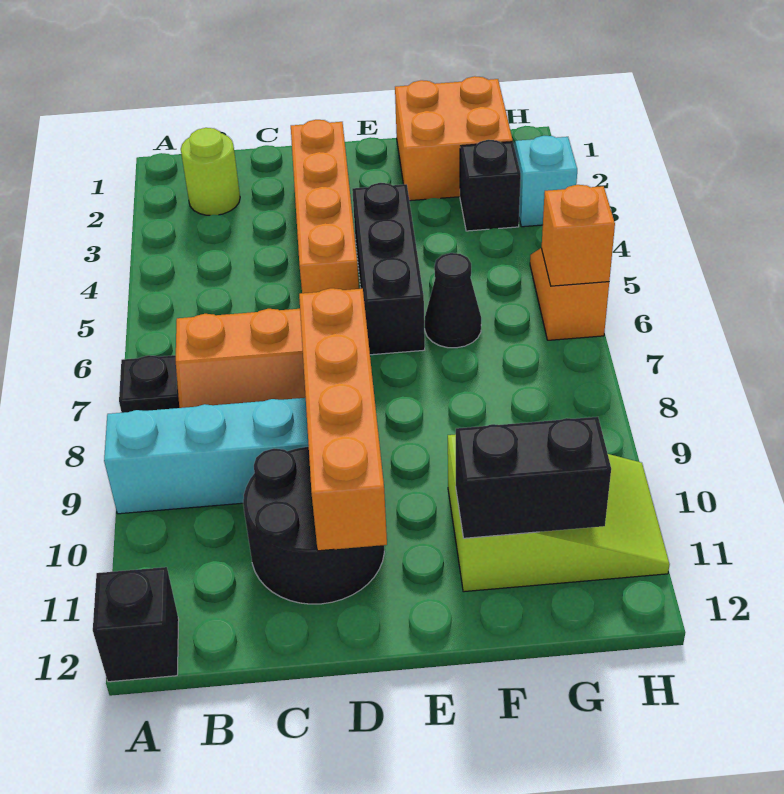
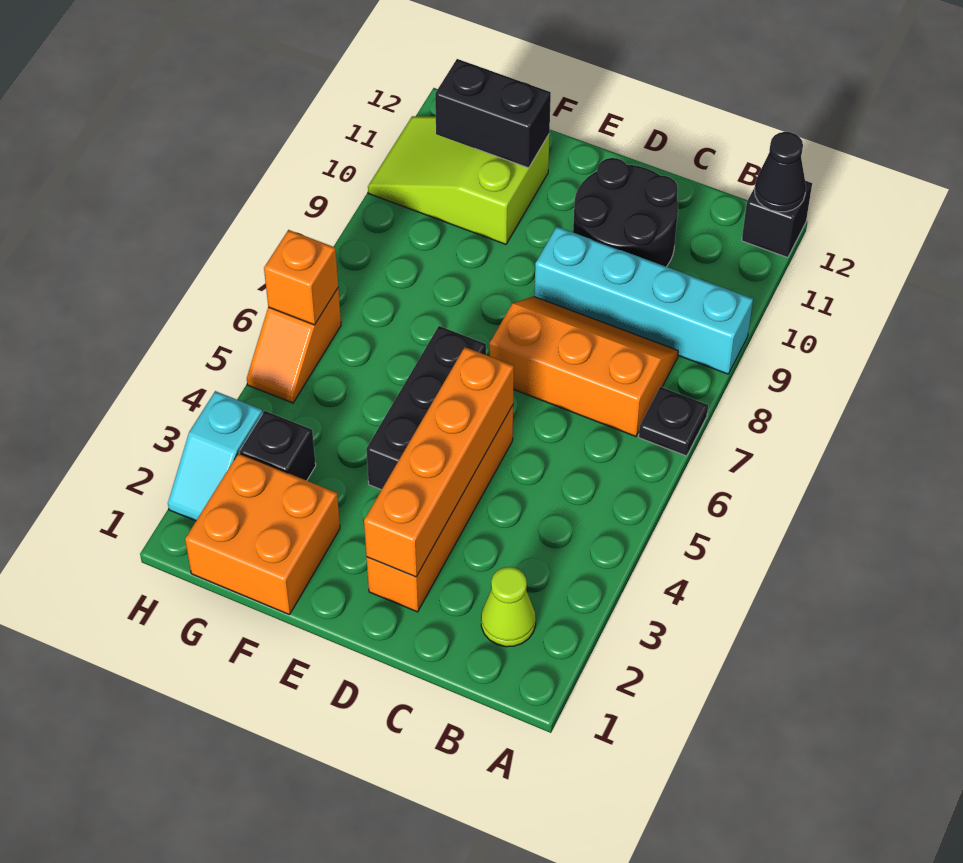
lime 1x1 round brick [181,128,240,215] -> lime 1x1 cone [481,567,536,647]
orange 1x4 brick [299,288,387,551] -> orange 1x4 brick moved to [364,347,514,577]
black 1x1 cone [425,253,481,348] -> black 1x1 cone moved to [755,132,806,212]

